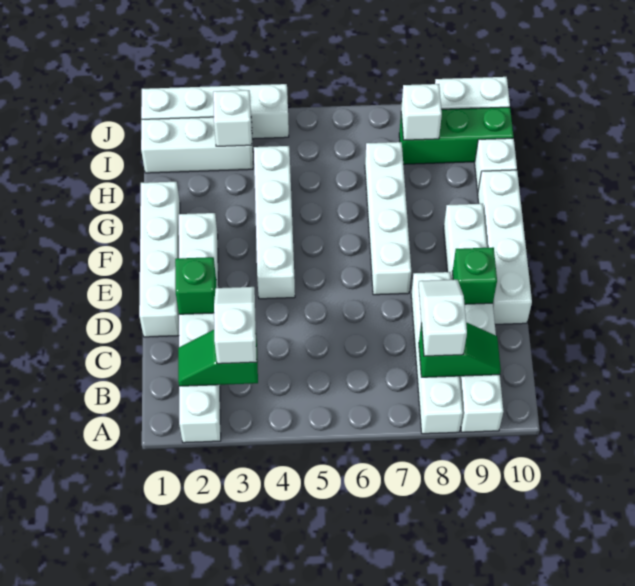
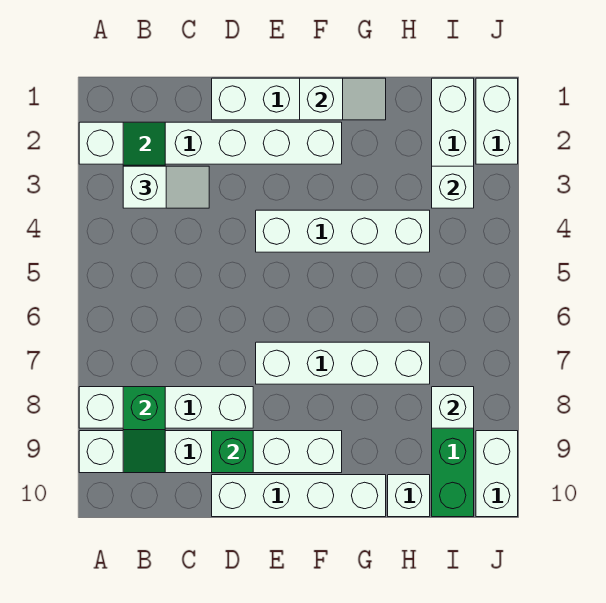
white 1x2 slope [419,280,467,356] -> white 1x2 slope moved to [300,78,386,120]
green 1x1 brick [175,257,216,314] -> none
white 1x4 brick [141,84,289,139] -> white 1x2 brick [476,78,518,164]

